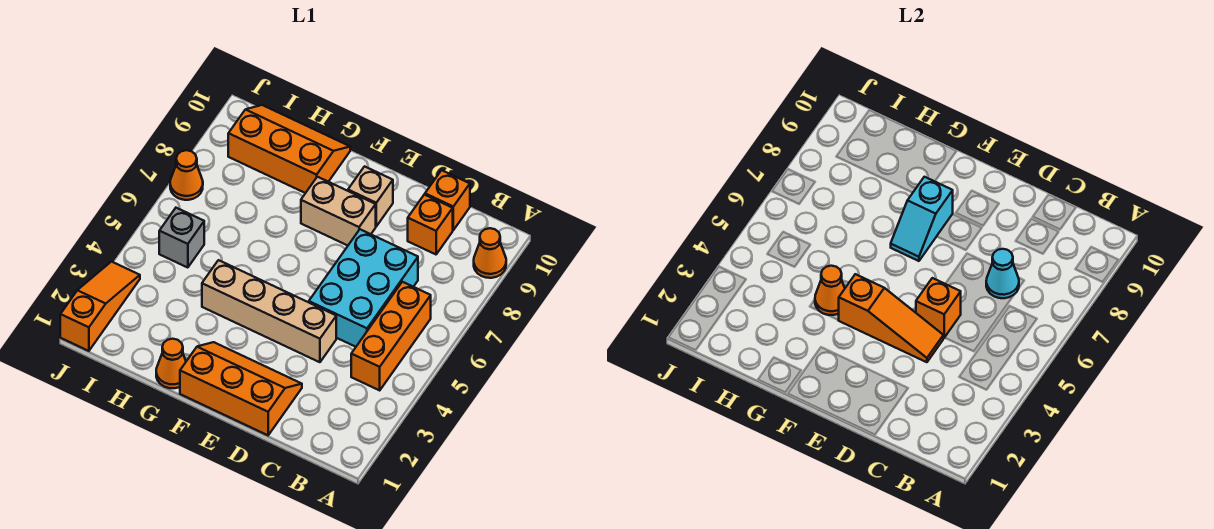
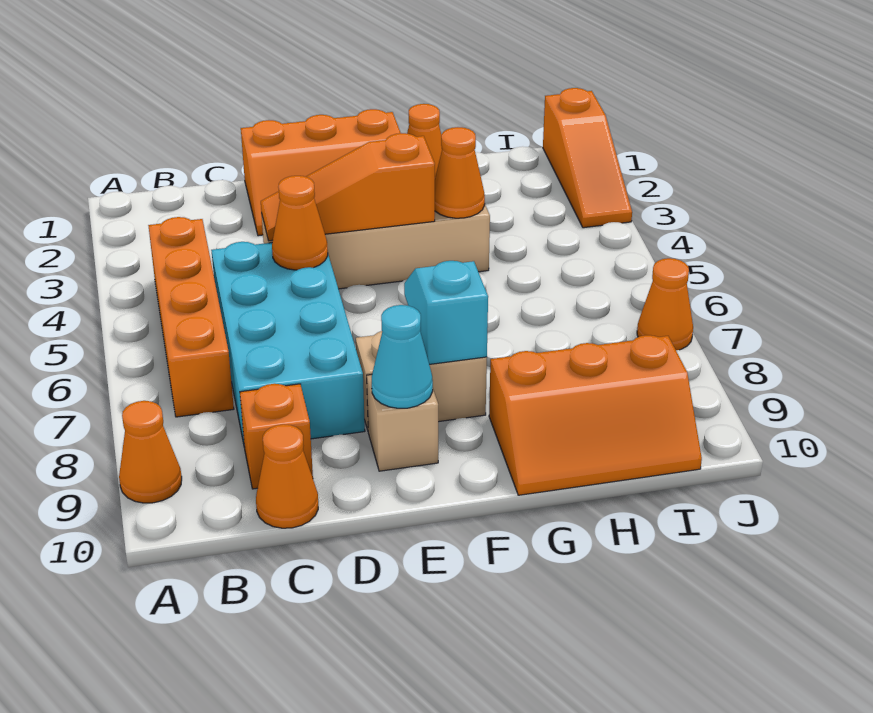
orange 1x3 brick [351,282,431,390] -> orange 1x4 brick [148,217,234,417]
cyan 2x3 brick [309,229,418,347] -> cyan 2x4 brick [211,242,365,448]
cyan 1x1 cone [986,249,1019,298] -> cyan 1x1 cone moved to [372,305,433,408]
orange 1x1 brick [425,170,470,230] -> orange 1x1 cone [256,424,318,528]
orange 1x1 brick [916,278,961,338] -> orange 1x1 cone [272,176,328,270]
grey 1x1 brick [159,208,204,268] -> none

